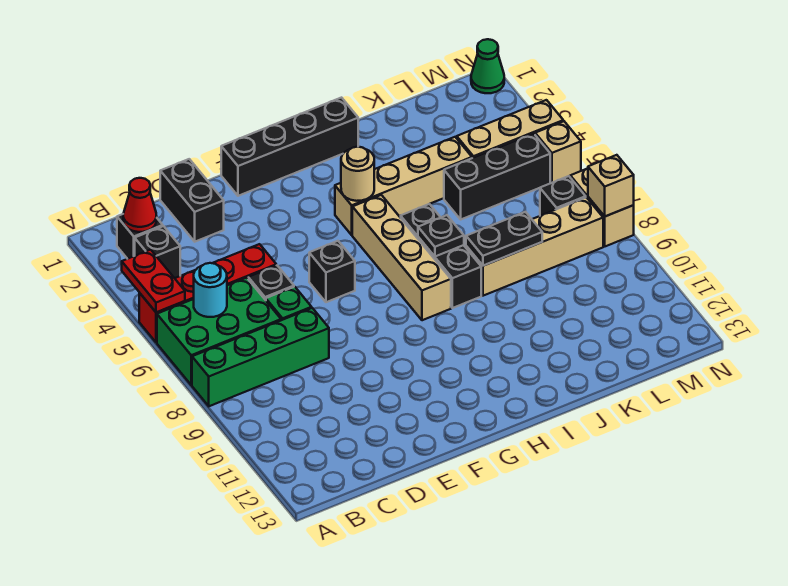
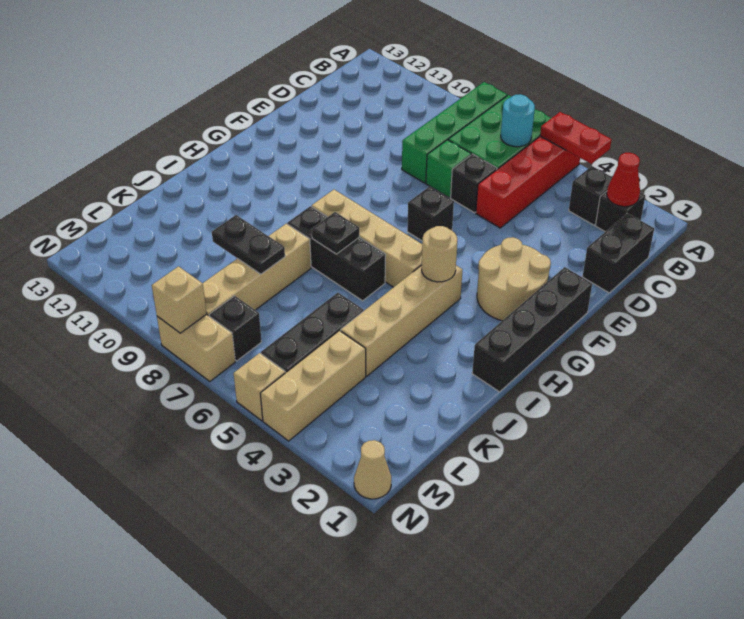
black 1x2 brick [160,159,224,242] -> black 1x2 brick turned to [583,213,654,293]
none -> tan 2x2 round brick [477,237,551,321]
black 1x2 plate [466,212,542,266] -> black 1x2 plate turned to [212,215,285,274]
green 1x1 cone [471,39,504,93] -> tan 1x1 cone [354,440,391,499]

